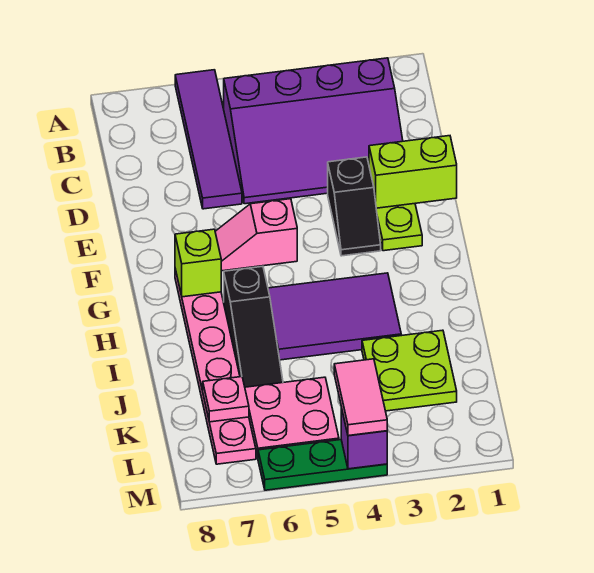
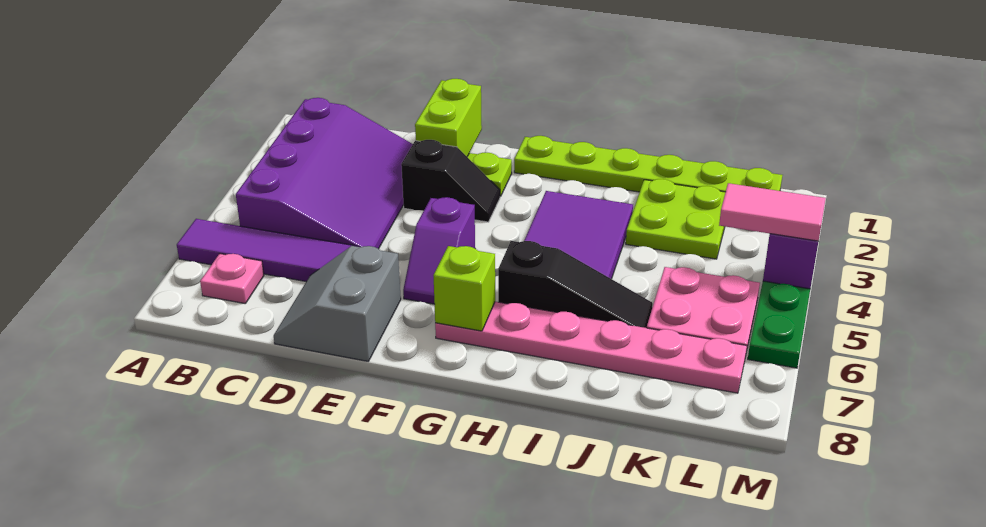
none -> grey 2x2 slope [274,246,401,361]
pink 1x2 slope [215,199,297,271] -> purple 1x2 slope [403,197,475,304]
none -> lime 1x6 plate [514,136,782,192]
pink 1x1 plate [203,377,249,422] -> pink 1x1 plate moved to [200,254,264,304]

